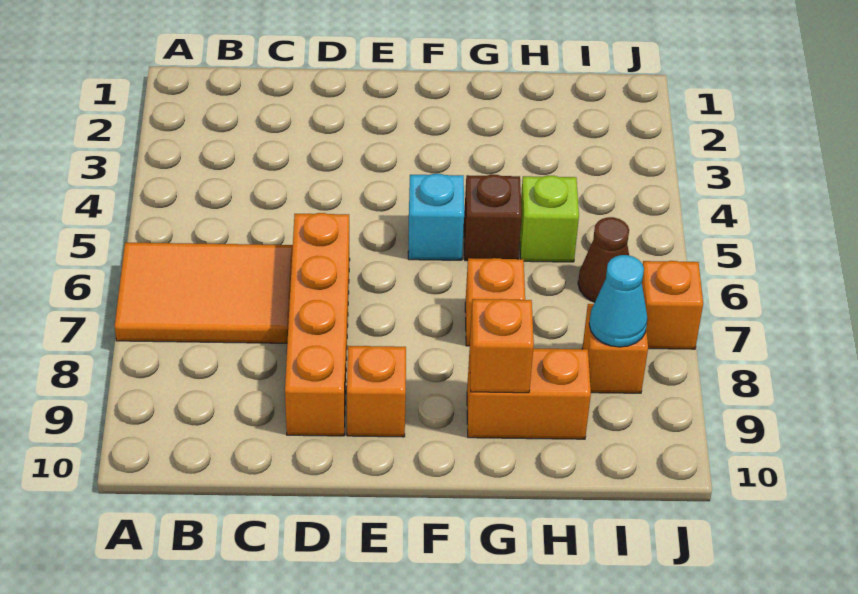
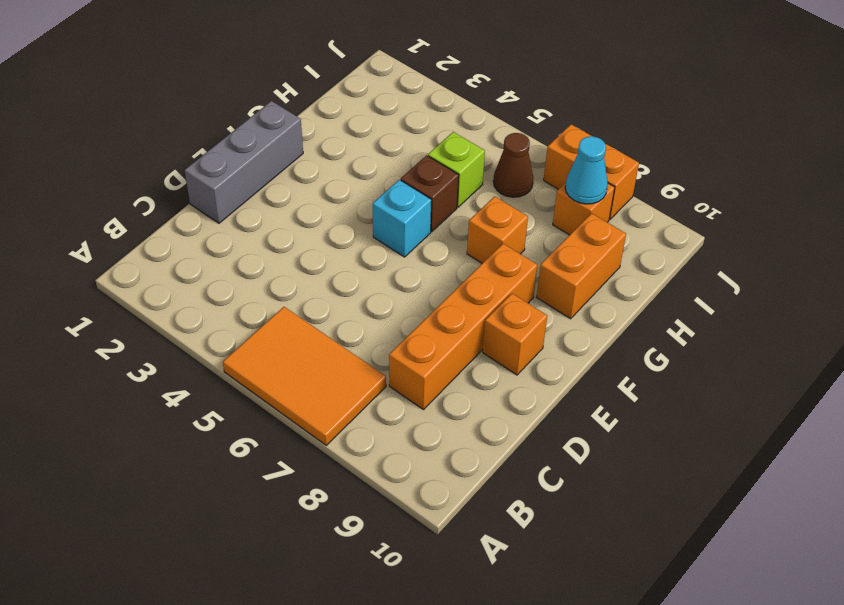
orange 2x3 tile [115,242,293,343] -> orange 2x3 tile turned to [223,307,386,445]
none -> grey 1x3 brick [185,101,303,223]
orange 1x4 brick [285,213,350,436] -> orange 1x4 brick turned to [389,244,537,410]
orange 1x1 brick [470,299,534,393] -> orange 1x1 brick moved to [604,144,639,219]

